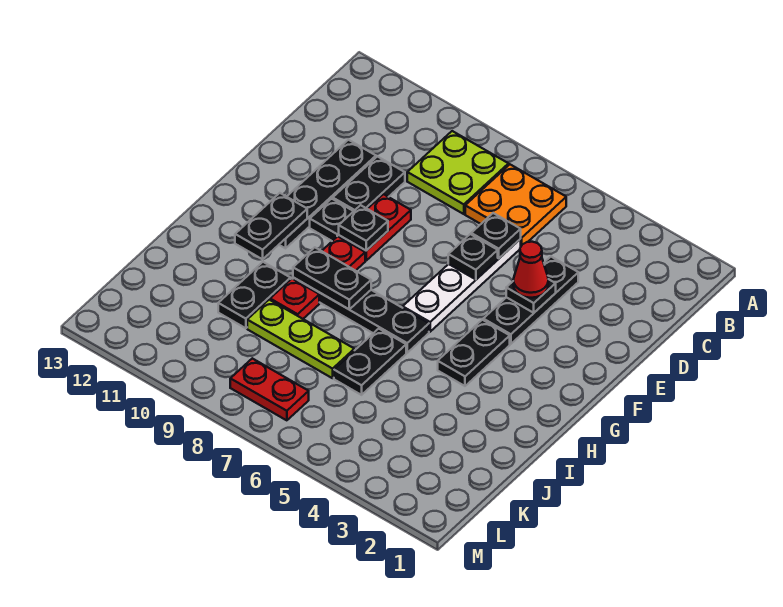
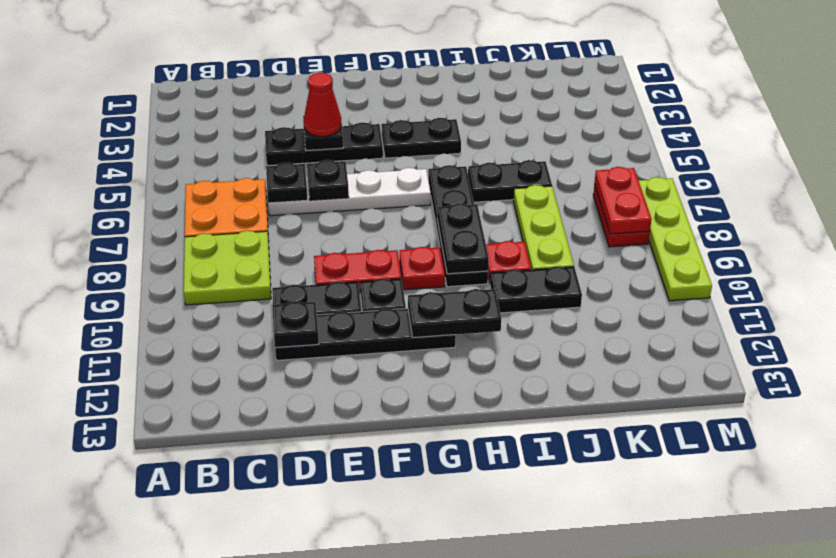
black 1x1 plate [339,205,388,251] -> black 1x1 plate moved to [273,302,319,348]
none -> red 1x2 plate [595,167,651,234]
none -> lime 1x4 plate [639,177,712,301]

